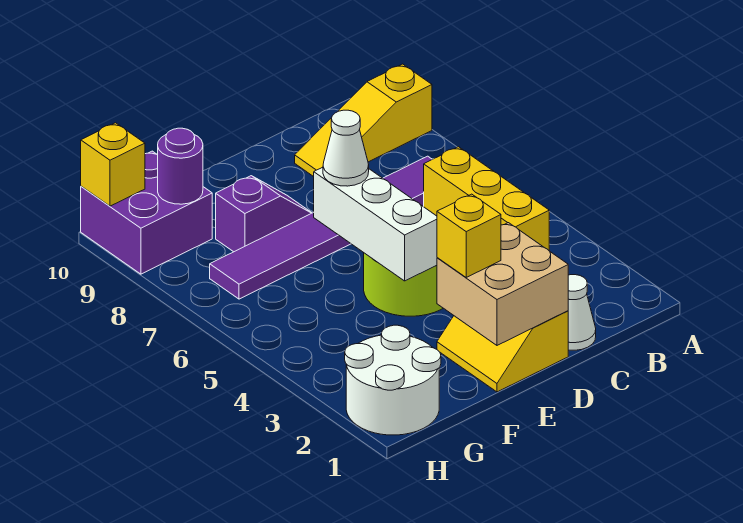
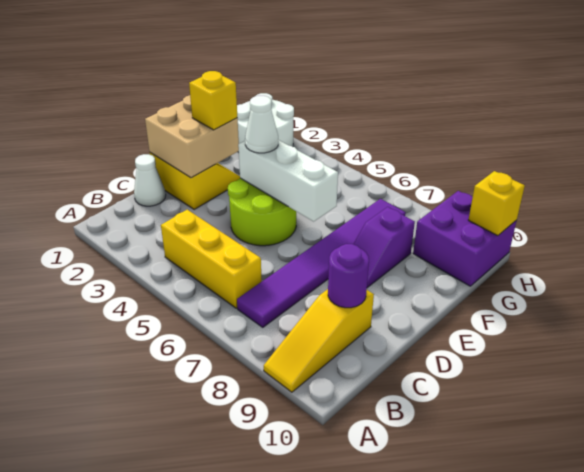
yellow 1x3 slope [295,64,432,177] -> yellow 1x3 slope turned to [264,289,374,392]
white 1x1 cone [323,110,369,186] -> white 1x1 cone moved to [245,96,278,153]
purple 1x1 round brick [158,128,203,204] -> purple 1x1 round brick moved to [328,244,369,308]

